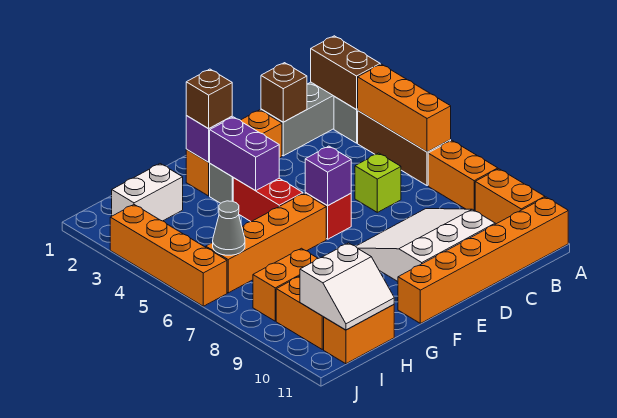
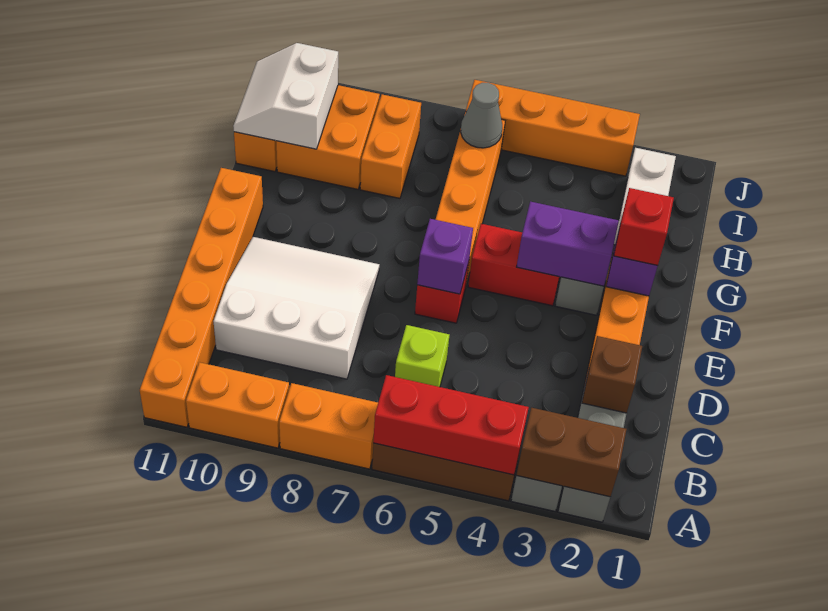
orange 1x3 brick [358,64,451,152] -> red 1x3 brick [373,375,529,475]
white 3x3 slope [356,209,495,281] -> white 3x3 slope turned to [214,237,379,379]
brown 1x1 brick [186,69,232,129] -> red 1x1 brick [614,188,674,266]

